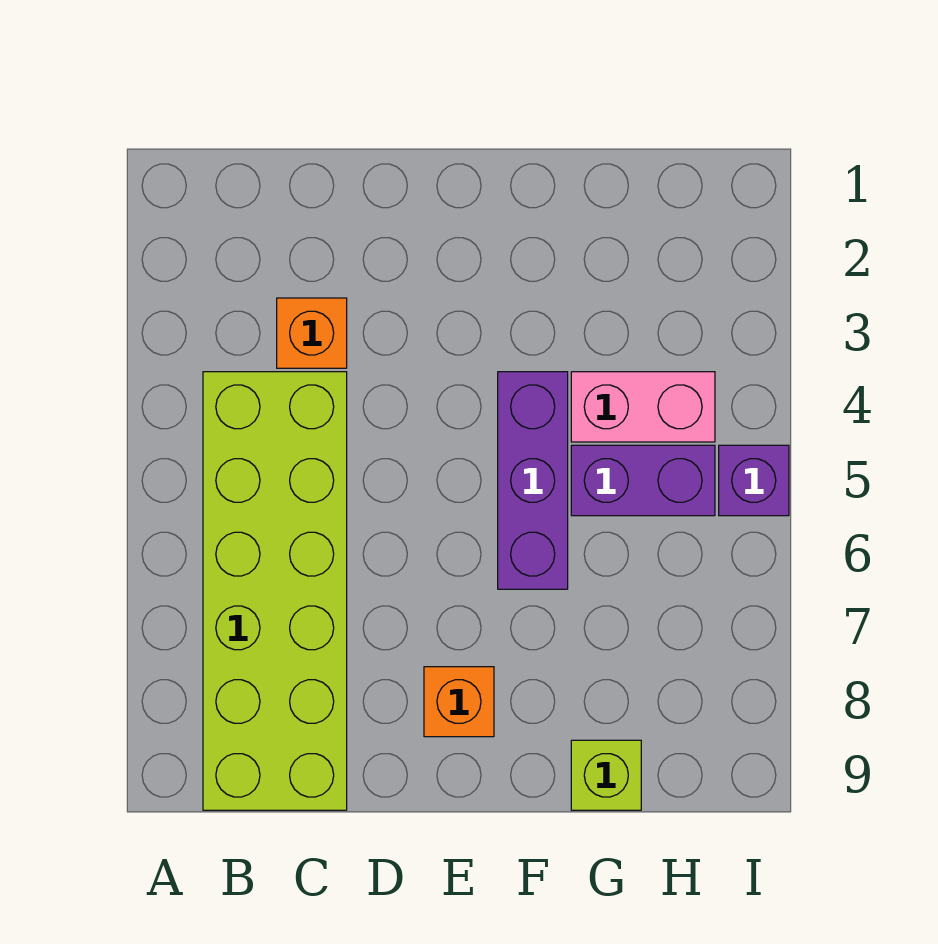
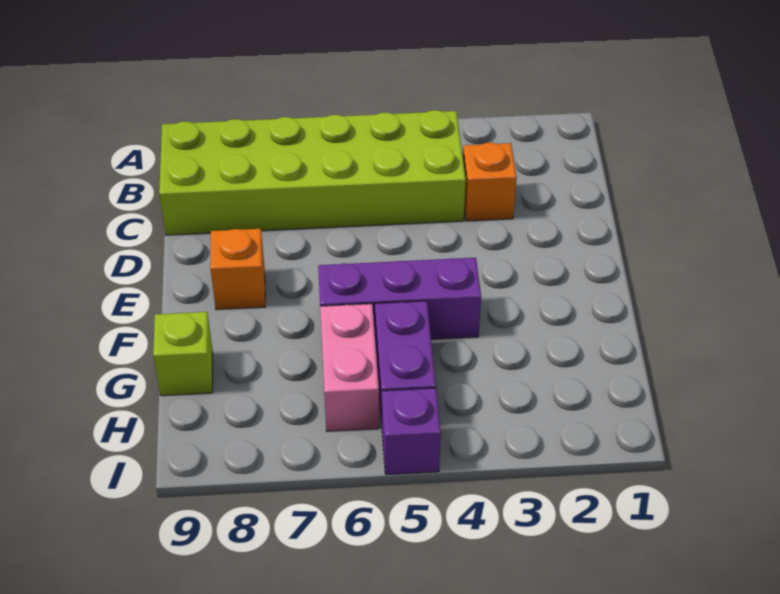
pink 1x2 brick [571,372,715,442] -> pink 1x2 brick moved to [320,304,379,431]

